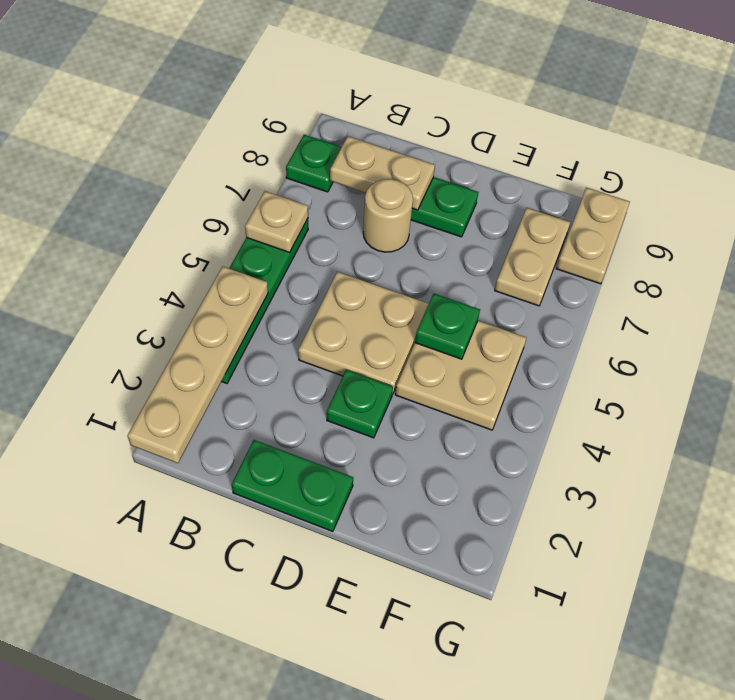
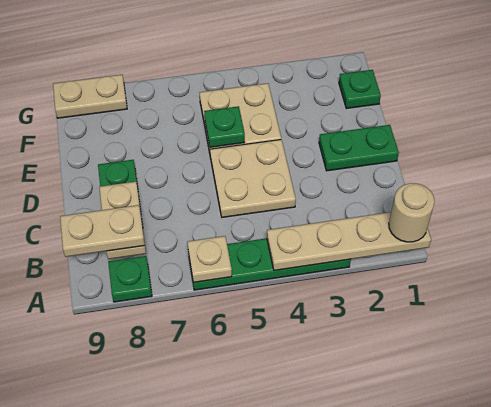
green 1x2 plate [232,440,353,531] -> green 1x2 plate turned to [319,125,399,171]
tan 1x1 round brick [363,179,413,252] -> tan 1x1 round brick moved to [389,183,435,242]
green 1x1 plate [327,370,393,438] -> green 1x1 plate moved to [339,70,381,108]
tan 1x2 plate [495,208,570,306] -> tan 1x2 plate moved to [60,205,145,257]

